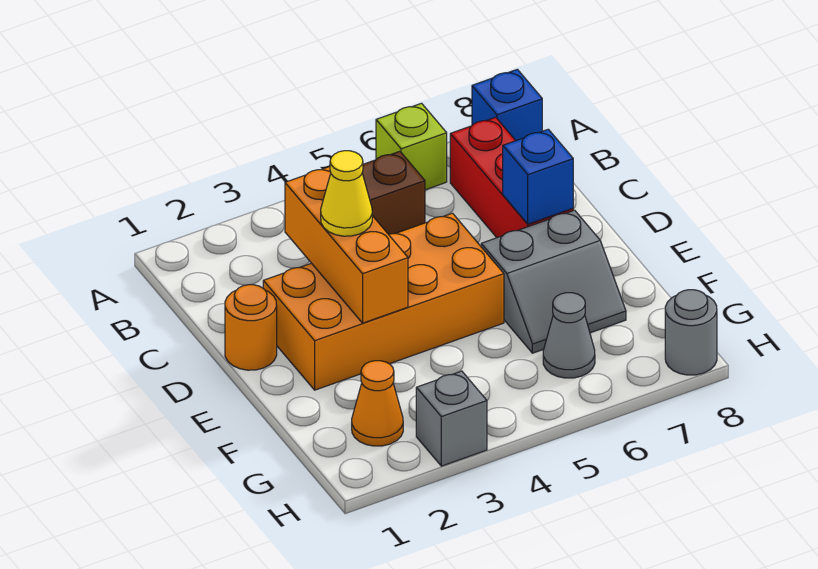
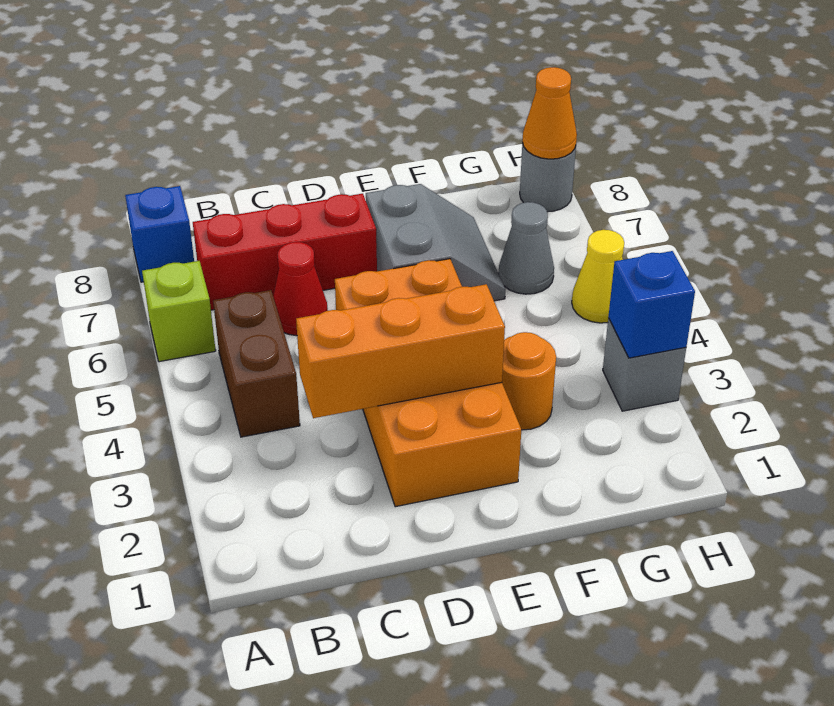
none -> red 1x1 cone [273,242,328,336]
orange 1x1 round brick [225,285,277,370] -> orange 1x1 round brick moved to [502,332,556,430]
yellow 1x1 cone [321,151,372,236] -> yellow 1x1 cone moved to [572,230,624,323]
blue 1x1 brick [503,129,573,224] -> blue 1x1 brick moved to [608,251,695,358]
orange 1x1 cone [352,361,403,446] -> orange 1x1 cone moved to [522,67,577,159]

